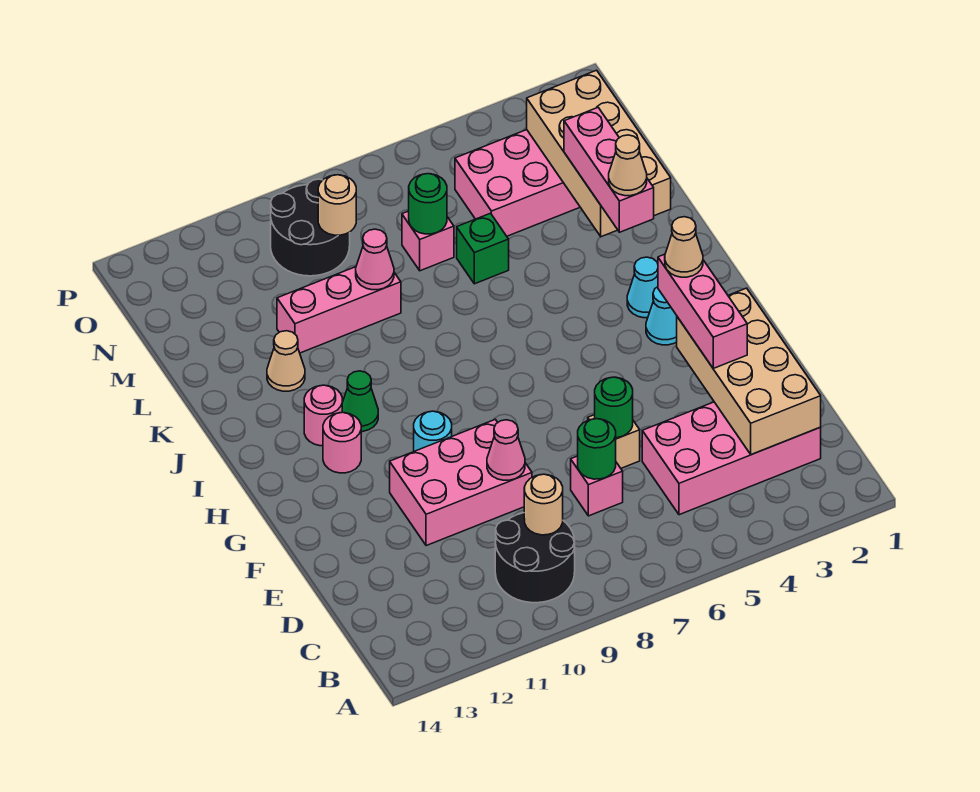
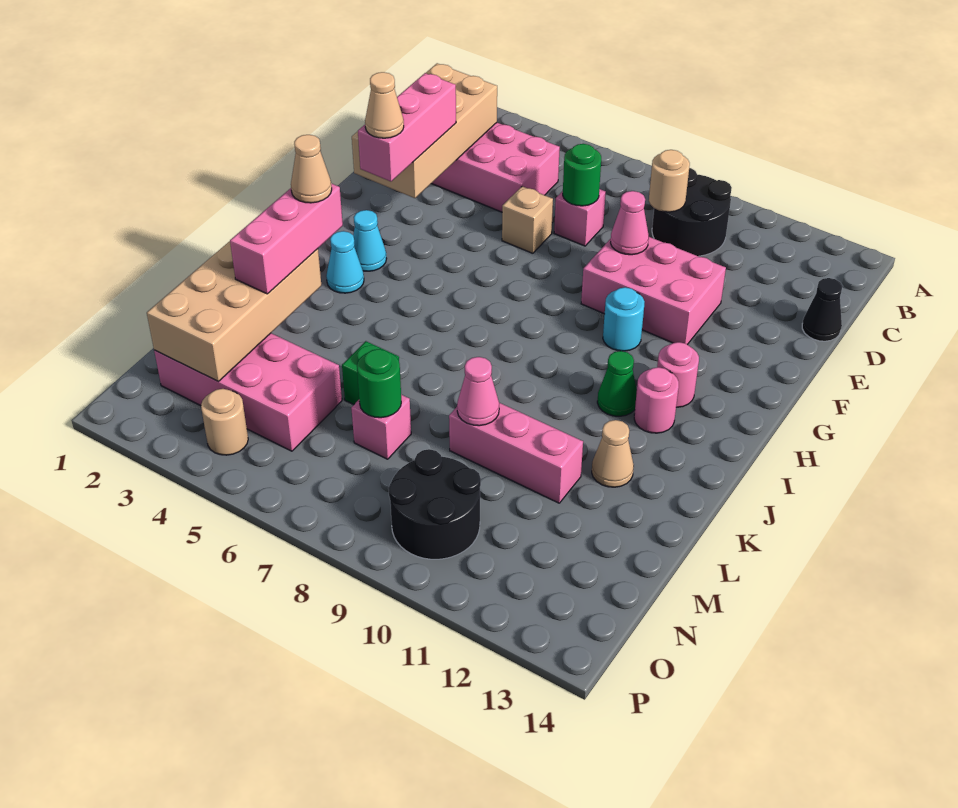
none -> black 1x1 cone [802,278,842,341]
green 1x1 round brick [595,377,633,438] -> none
tan 1x1 round brick [318,175,356,235] -> tan 1x1 round brick moved to [201,389,248,455]

